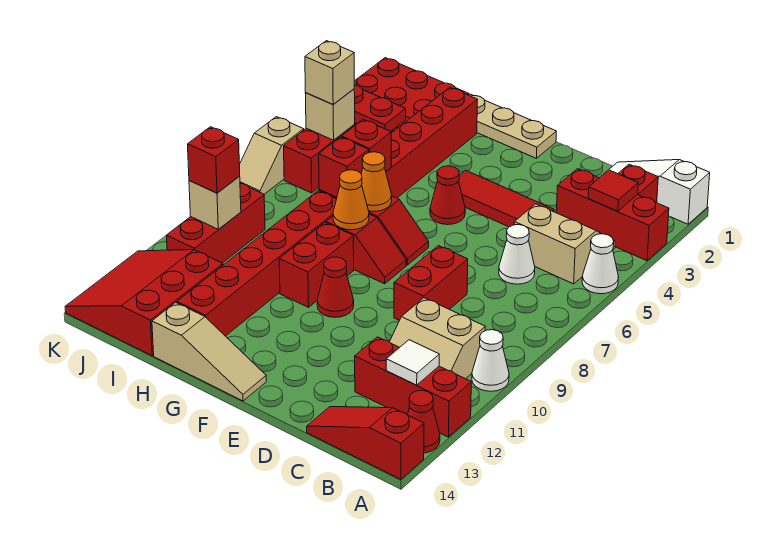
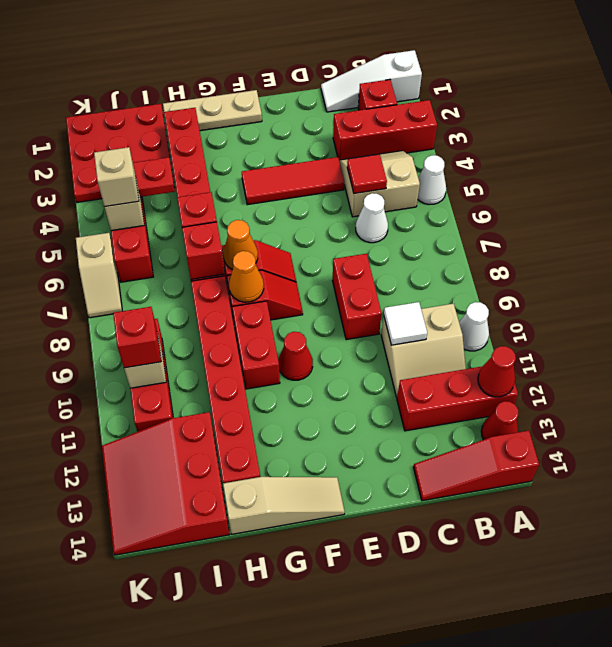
red 1x1 tile [588,170,638,211] -> red 1x1 tile moved to [347,154,387,194]
white 1x1 tile [386,340,439,385] -> white 1x1 tile moved to [384,302,427,345]
red 1x1 cone [430,166,465,225] -> red 1x1 cone moved to [478,346,516,397]

